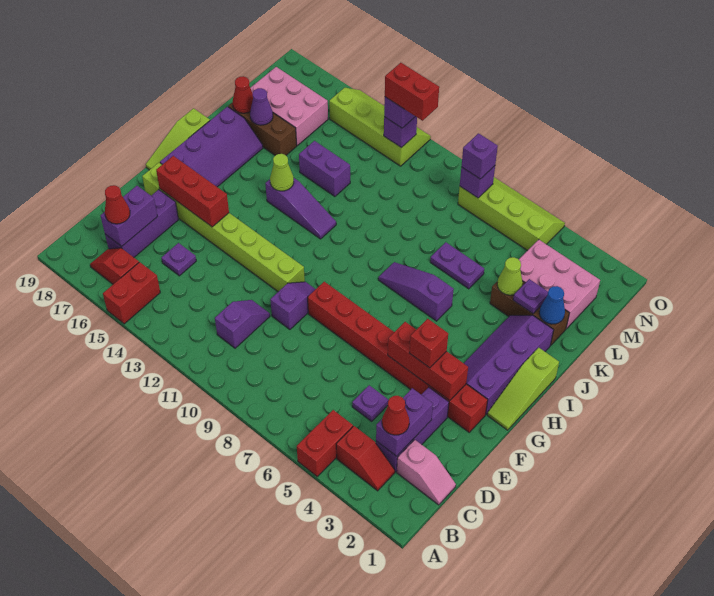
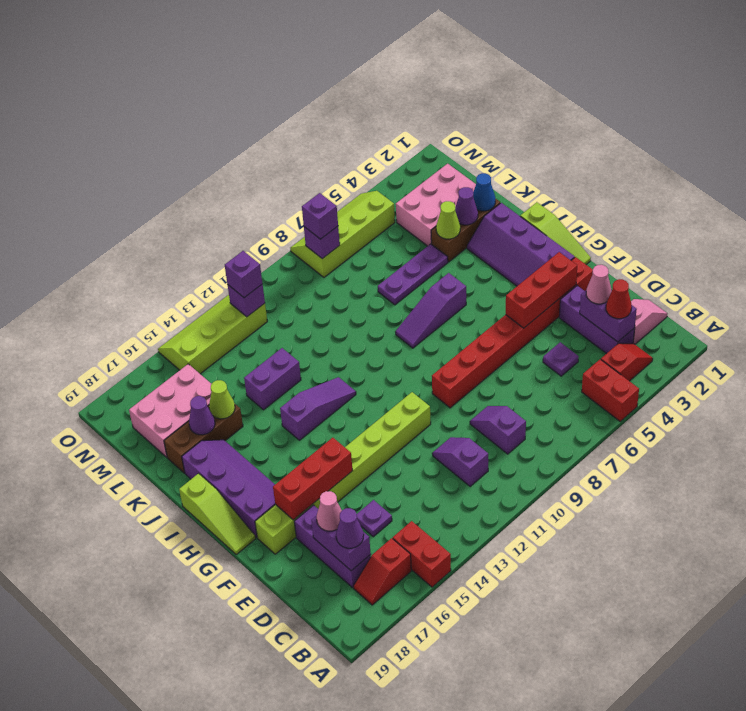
red 1x1 cone [105,185,130,224] -> purple 1x1 cone [336,508,363,548]
none -> pink 1x1 cone [586,265,612,304]
none -> pink 1x1 cone [317,491,342,531]
purple 1x2 slope [270,282,315,329] -> purple 1x2 slope moved to [470,406,526,454]
red 1x1 brick [410,319,448,368] -> none
lime 1x1 cone [270,154,294,191] -> lime 1x1 cone moved to [209,380,235,419]
purple 1x1 plate [513,279,548,314] -> purple 1x1 cone [455,187,478,225]
purple 1x2 plate [430,242,484,289] -> purple 1x3 plate [378,244,448,305]
red 1x1 cone [233,76,253,113] -> none
red 1x2 brick [385,63,439,121] -> none

